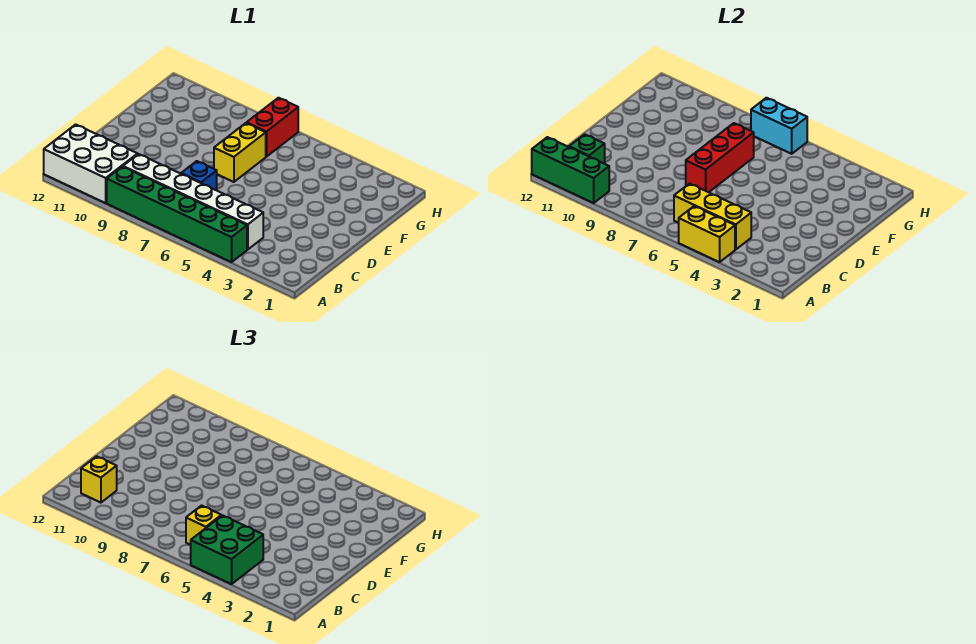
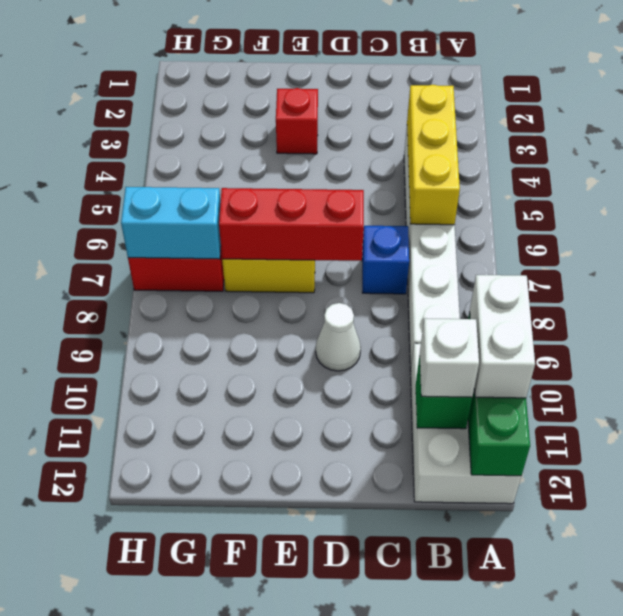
green 1x6 brick [107,167,247,262] -> none
yellow 1x2 brick [679,206,735,262] -> none
green 2x2 brick [191,515,263,584] -> none
none -> white 1x2 brick [470,275,535,398]
yellow 1x1 brick [186,506,221,545] -> none
yellow 1x1 brick [81,456,117,503] -> white 1x1 brick [420,318,479,397]
none -> white 1x1 cone [316,303,361,371]
none -> red 1x1 brick [276,88,318,154]
cyan 1x2 brick [751,98,807,154] -> cyan 1x2 brick turned to [121,187,221,259]

